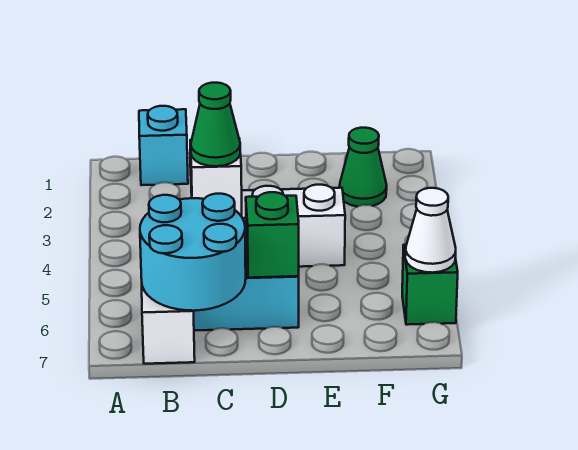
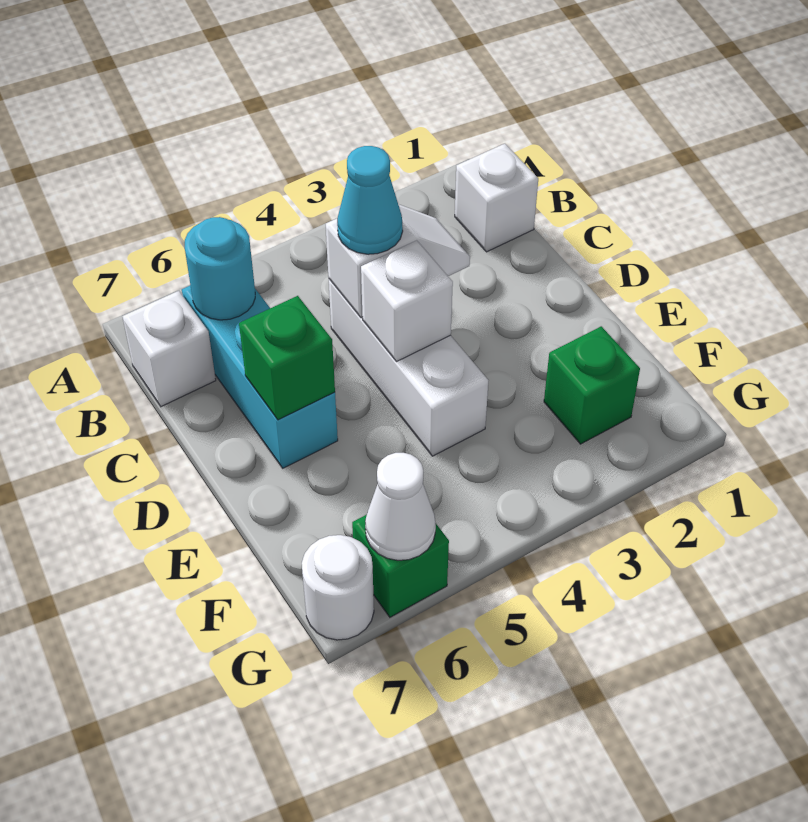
cyan 1x1 brick [139,106,188,185] -> white 1x1 brick [455,144,538,252]
cyan 2x2 round brick [140,194,246,311] -> cyan 1x1 round brick [185,217,255,320]
green 1x1 cone [191,83,240,166] -> cyan 1x1 cone [337,146,403,254]
none -> white 1x1 brick [361,240,453,362]
green 1x1 cone [339,128,387,207] -> green 1x1 brick [544,326,640,444]
none -> white 1x1 round brick [302,535,374,640]

